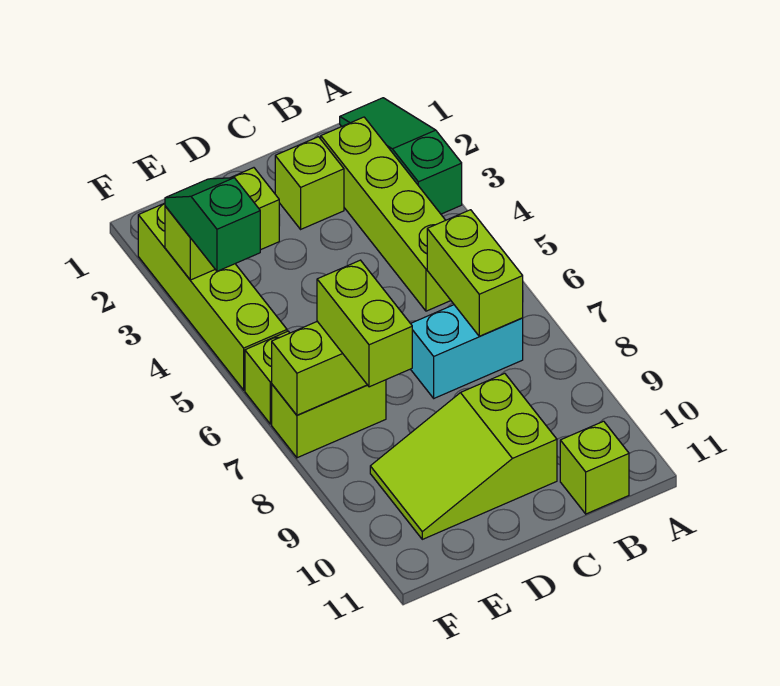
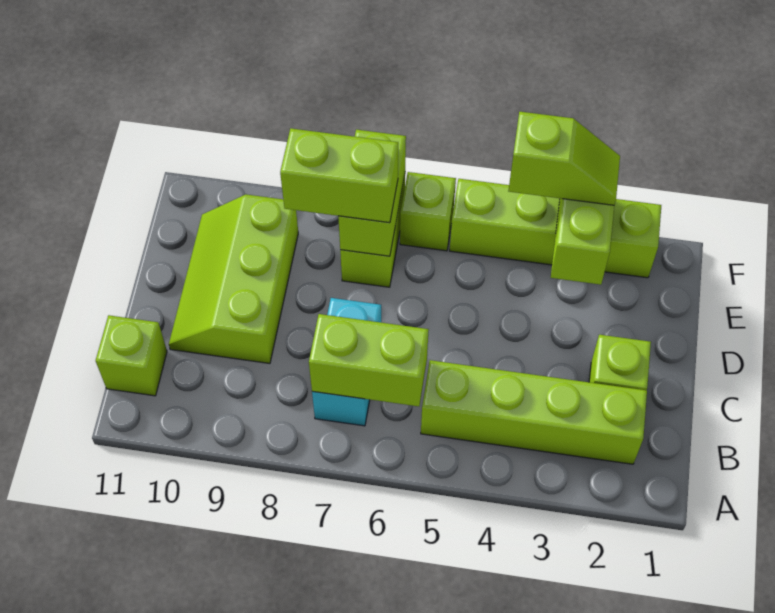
green 1x3 slope [340,98,462,214] -> none
lime 2x3 slope [370,373,557,539] -> lime 2x3 slope turned to [169,194,298,364]
green 1x2 slope [165,178,260,271] -> lime 1x2 slope [508,112,620,205]

